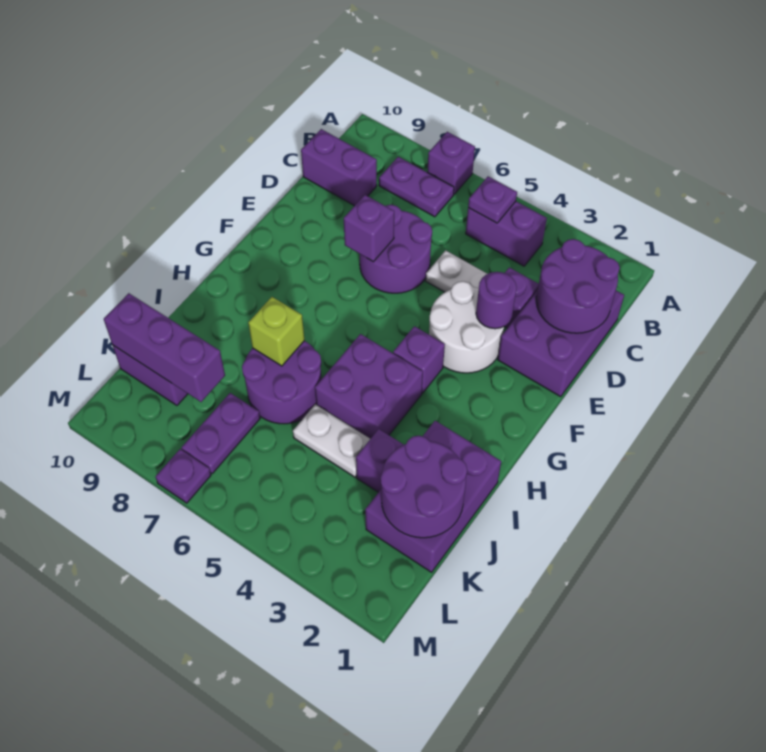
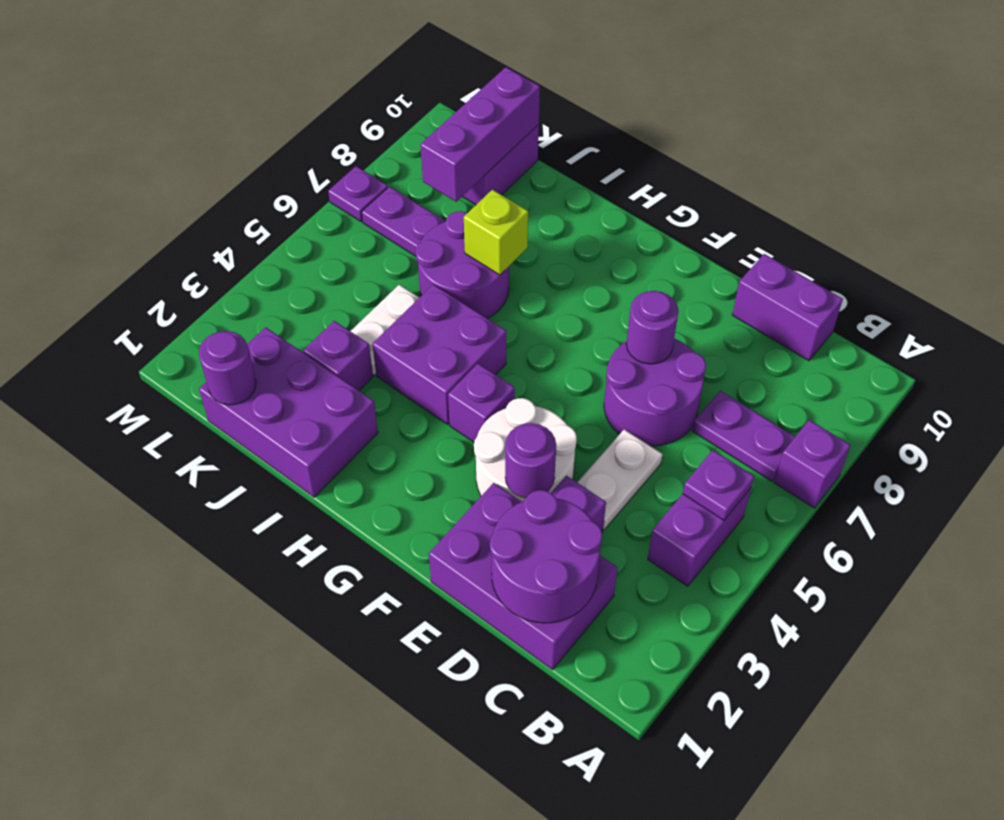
purple 1x2 plate [379,157,454,217] -> purple 1x2 plate turned to [692,391,795,481]
purple 1x2 brick [301,129,377,206] -> purple 1x2 brick turned to [732,254,843,361]
purple 1x1 brick [344,195,394,262] -> purple 1x1 round brick [626,291,679,364]
purple 2x2 round brick [381,436,467,538] -> purple 1x1 round brick [199,331,256,405]

